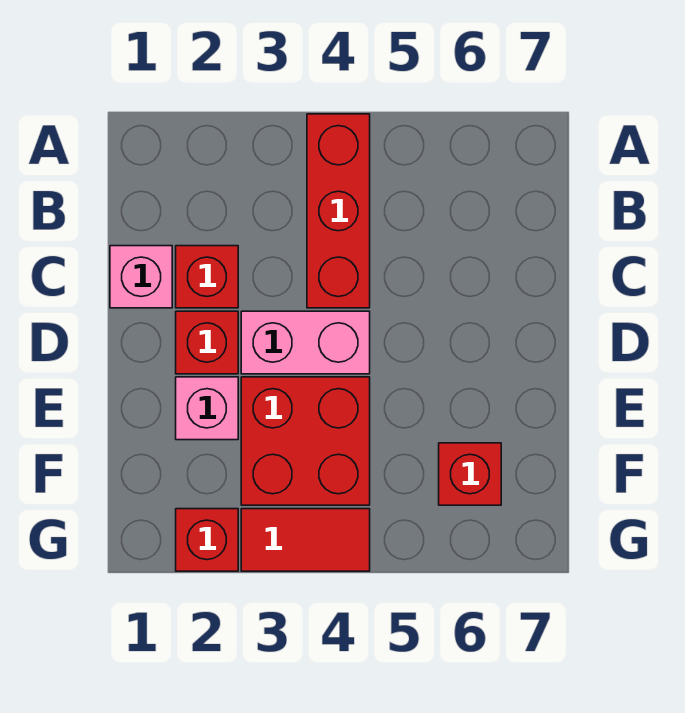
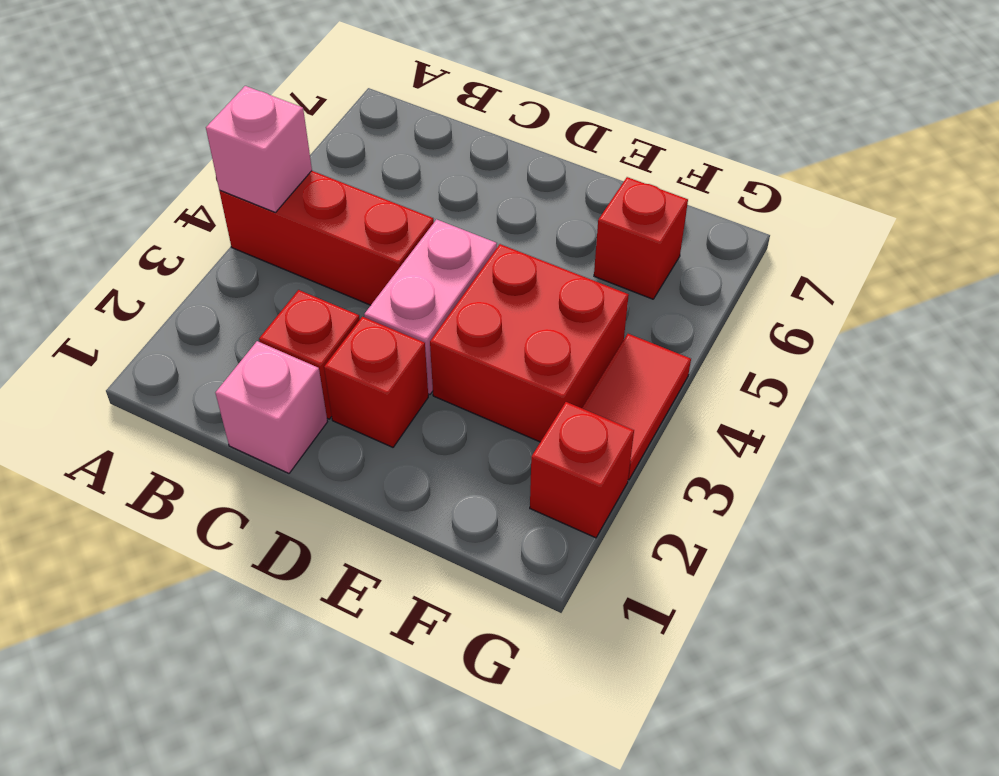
pink 1x1 brick [176,377,238,440] -> pink 1x1 brick moved to [206,86,312,212]

